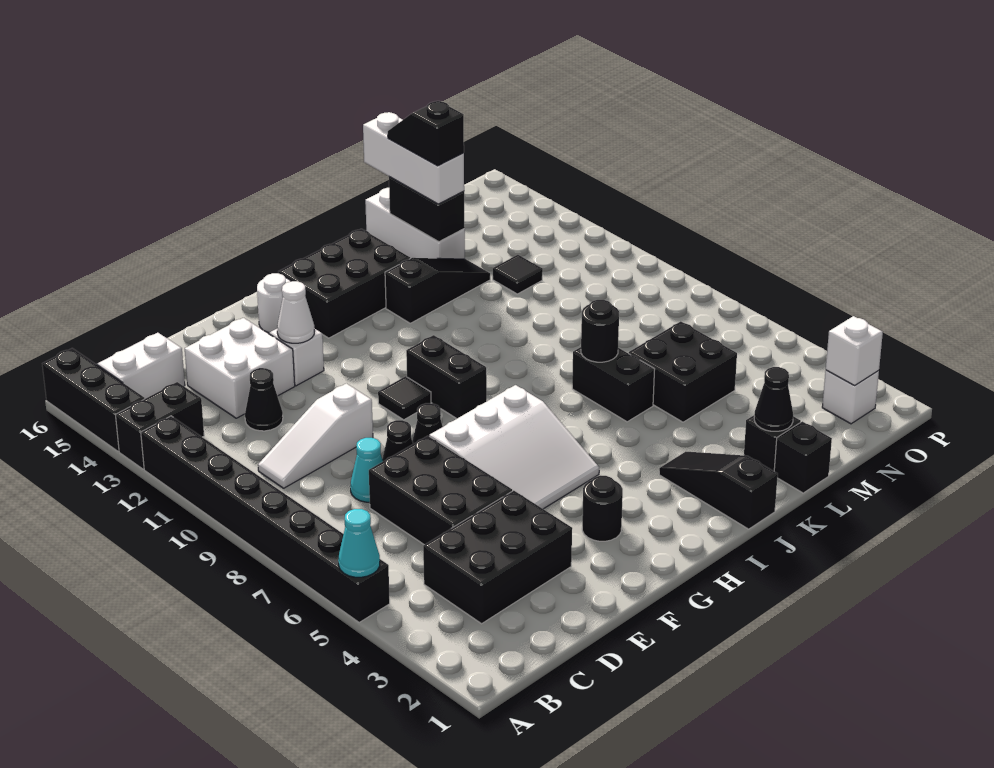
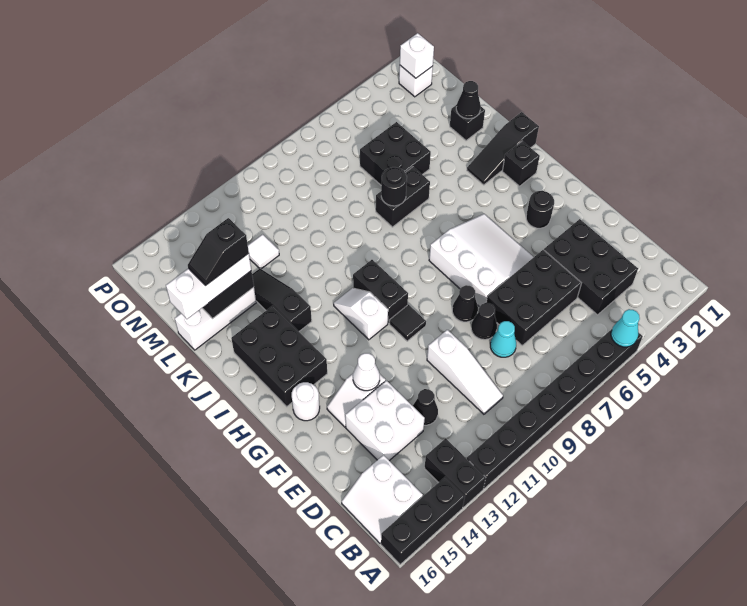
black 1x2 brick [406,335,487,419] -> black 1x2 brick turned to [353,260,408,323]
none -> white 1x2 slope [333,288,388,340]
black 1x1 brick [774,421,832,493] -> black 1x1 brick moved to [502,141,540,186]
black 1x1 tile [493,255,543,294] -> white 1x1 tile [248,234,279,269]

